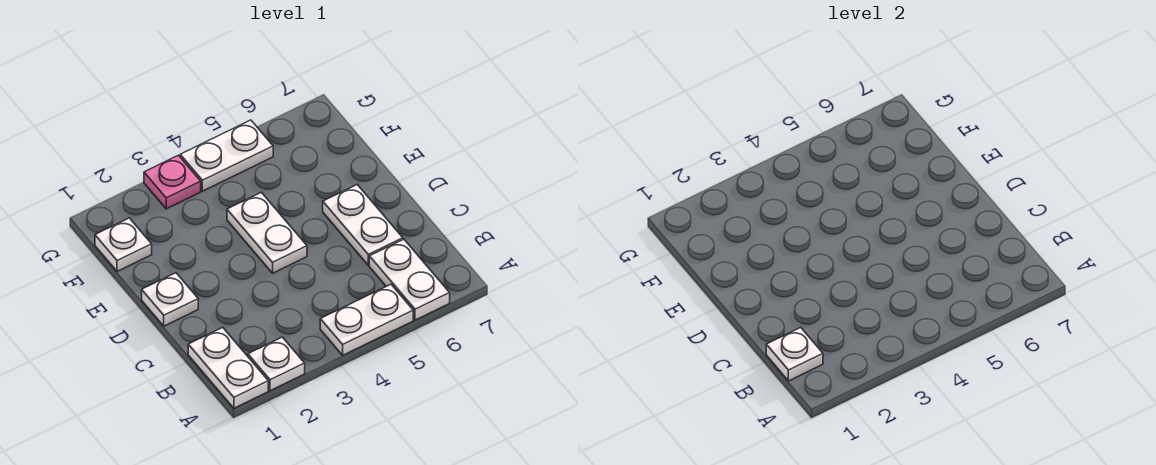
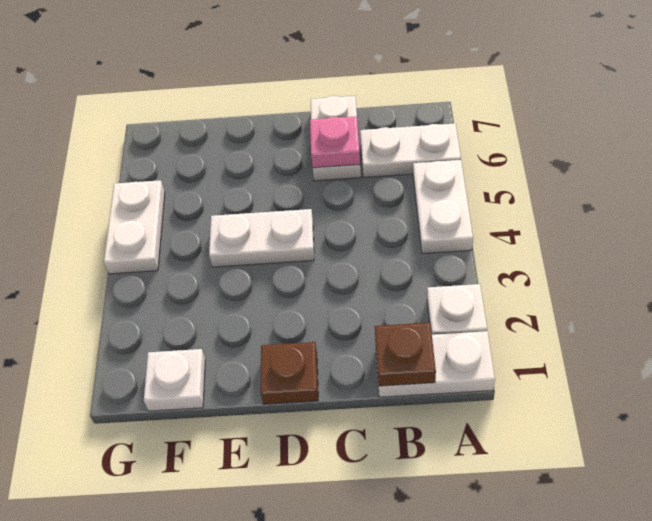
white 1x1 plate [766,327,823,381] -> brown 1x1 plate [375,323,436,386]
white 1x2 plate [323,185,403,265] -> white 1x2 plate turned to [311,96,361,181]
white 1x1 plate [142,273,198,326] -> brown 1x1 plate [261,342,318,404]
pink 1x1 plate [144,155,201,209] -> pink 1x1 plate moved to [310,116,360,168]

